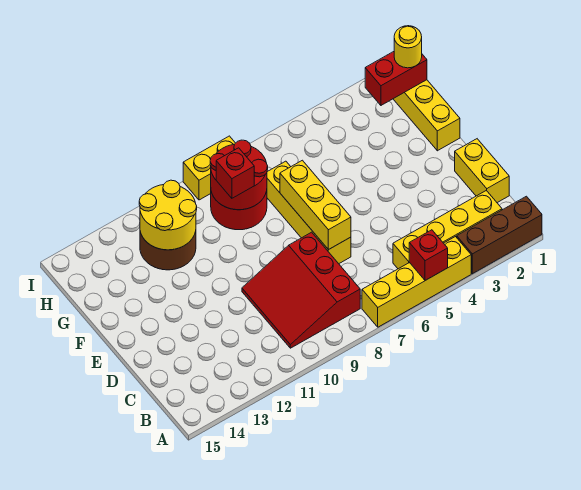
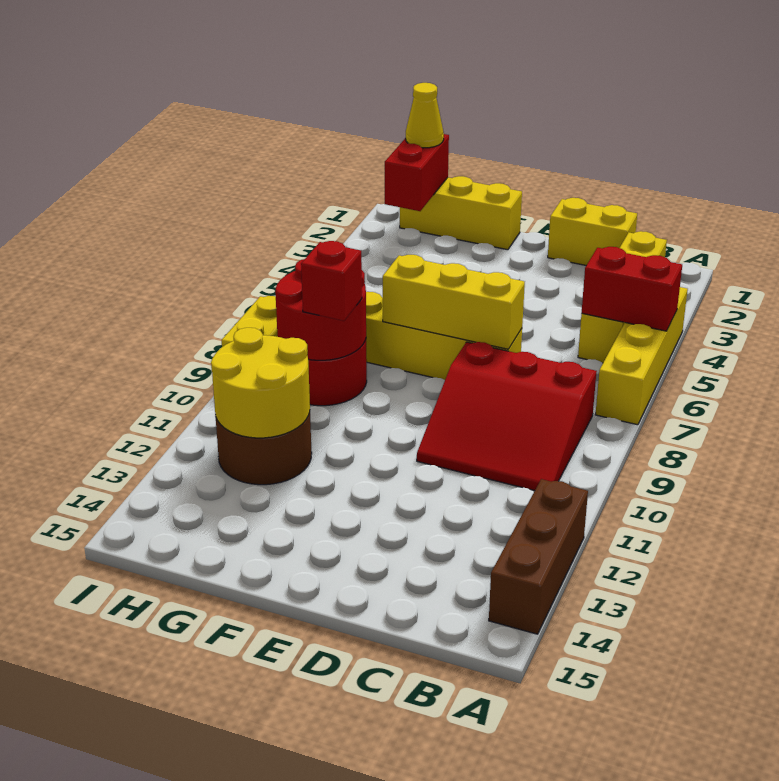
brown 1x3 brick [457,196,542,274] -> brown 1x3 brick moved to [489,479,588,634]
red 1x1 brick [409,230,448,280] -> red 1x2 brick [582,247,682,331]
yellow 1x1 round brick [394,26,422,68] -> yellow 1x1 cone [406,83,444,148]

